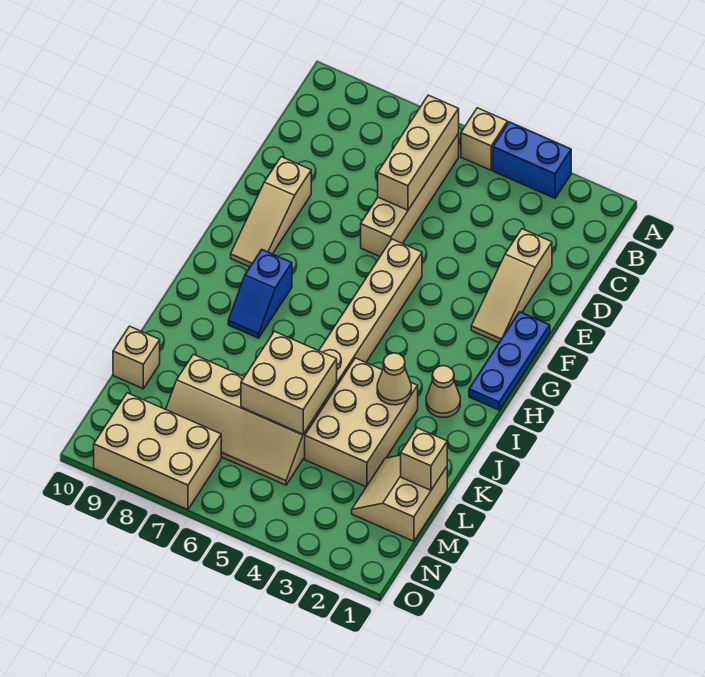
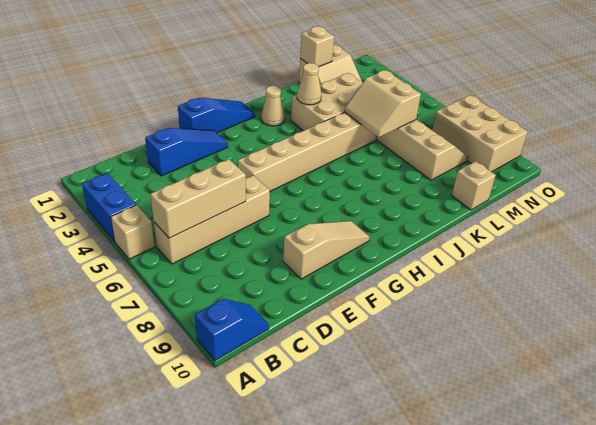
tan 1x3 slope [471,229,552,343] -> blue 1x3 slope [145,128,228,176]
blue 1x3 plate [469,312,550,410] -> blue 1x3 slope [178,98,255,133]
blue 1x2 slope [228,250,292,338] -> blue 1x2 slope moved to [195,299,269,361]
tan 2x2 brick [241,331,337,434] -> tan 2x2 slope [344,70,421,137]

